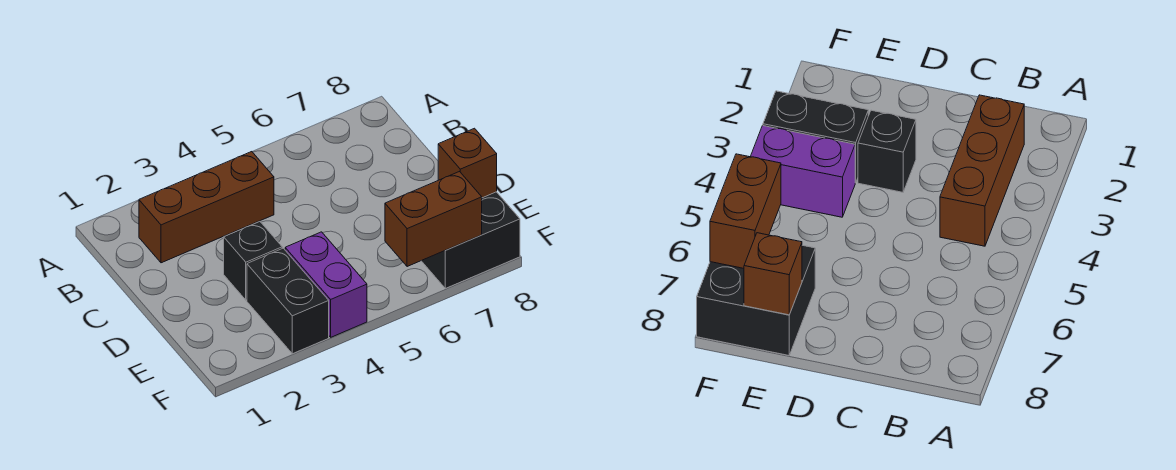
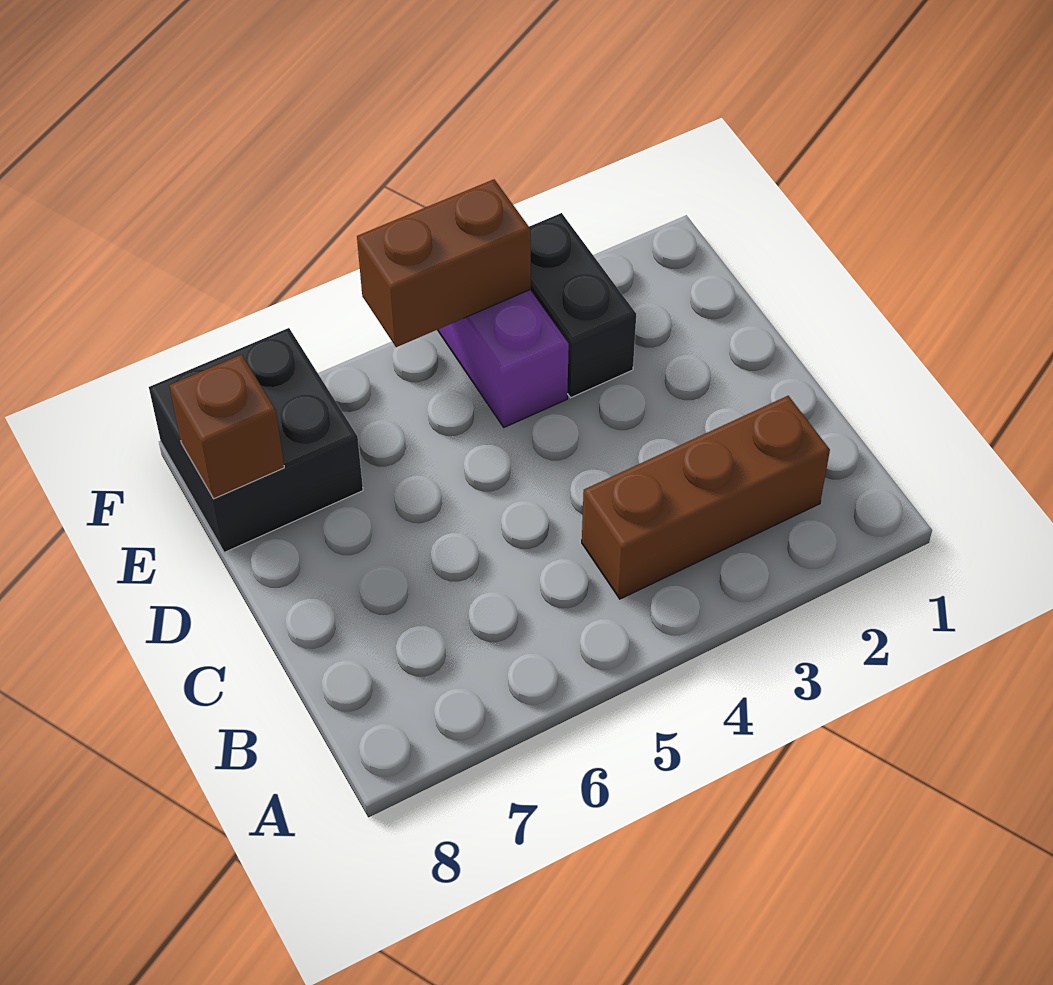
black 1x1 brick [224,222,282,300] -> none
brown 1x2 brick [385,172,482,267] -> brown 1x2 brick moved to [357,179,531,347]

